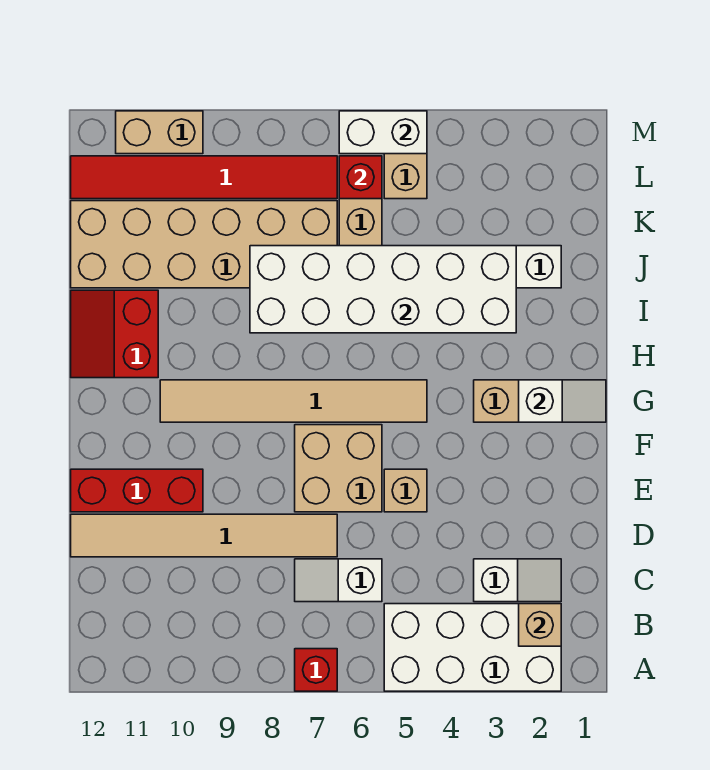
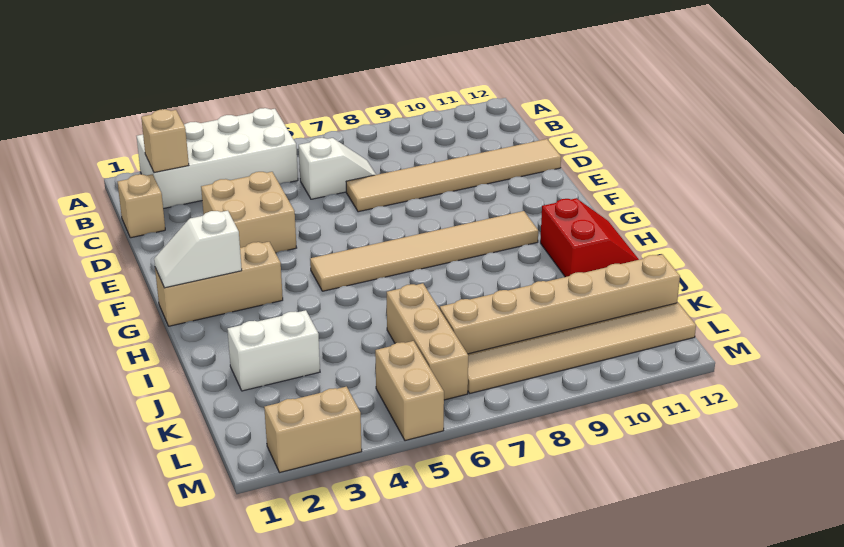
red 1x1 brick [295,649,337,691] -> none
white 1x2 slope [474,559,561,602] -> none
tan 1x1 brick [384,469,427,512] -> tan 1x1 brick moved to [118,174,165,238]
tan 2x2 brick [295,425,382,512] -> tan 2x2 brick moved to [201,172,297,253]
red 1x3 brick [71,469,203,512] -> none
white 2x6 brick [250,246,516,333] -> none
tan 2x6 brick [71,201,337,288] -> tan 1x6 brick [440,254,680,354]
red 1x1 brick [339,156,382,199] -> none
red 1x6 tile [71,156,337,199] -> tan 1x6 tile [468,303,696,393]
white 1x2 brick [339,111,427,154] -> none
tan 1x2 brick [116,111,203,154] -> tan 1x2 brick moved to [264,387,362,473]

